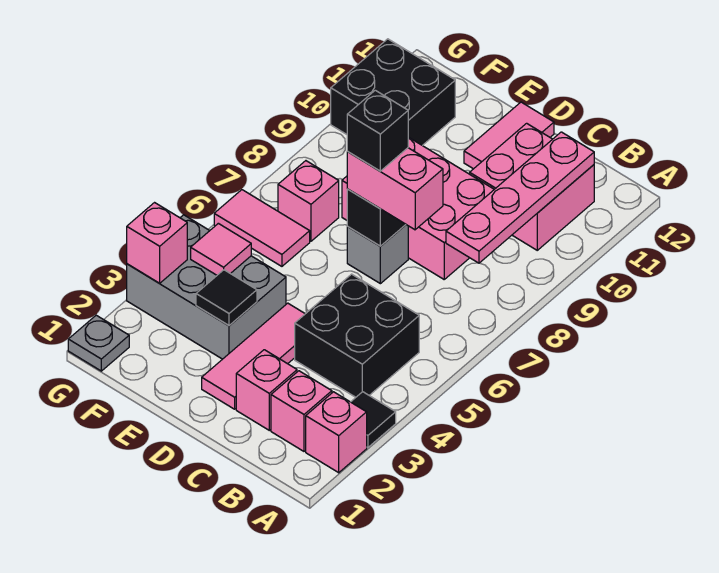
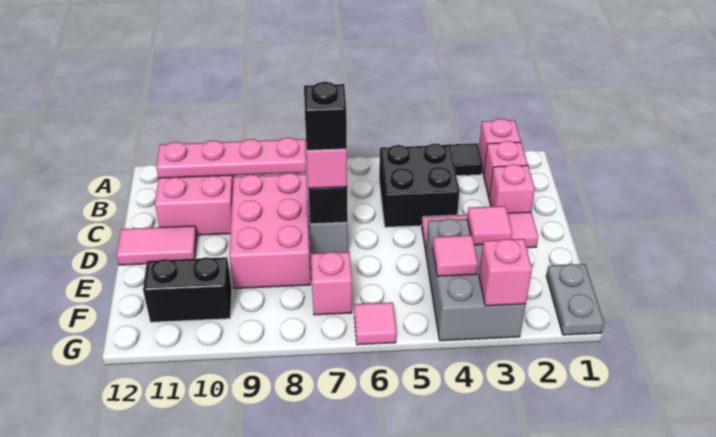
black 1x1 tile [196,270,257,326] -> pink 1x1 tile [467,206,512,245]
pink 1x2 tile [214,190,310,266] -> pink 1x1 tile [354,302,396,345]
black 2x2 brick [331,39,455,145] -> black 1x2 brick [143,257,232,322]
grey 1x1 plate [68,315,129,371] -> grey 1x2 plate [546,264,604,335]

